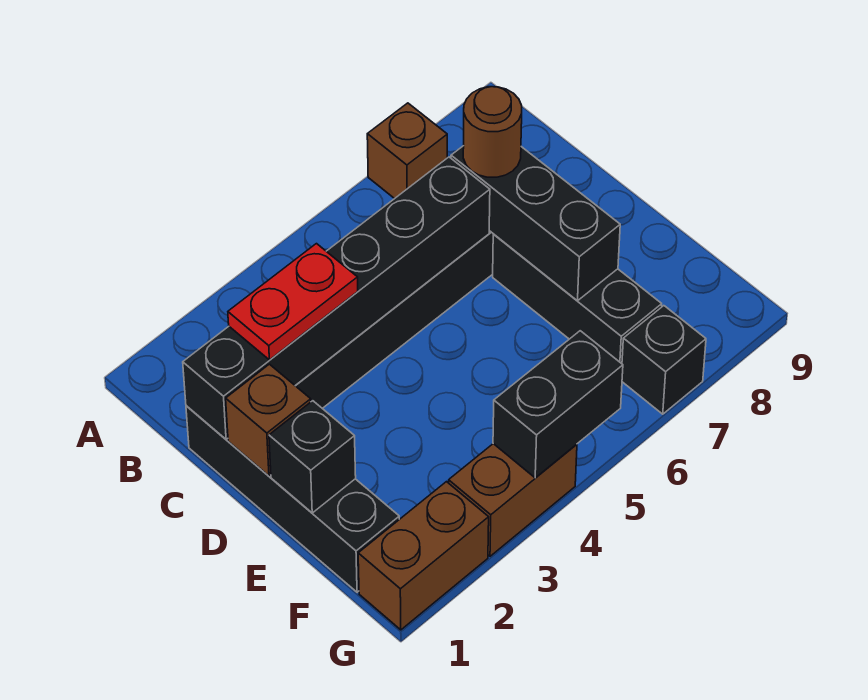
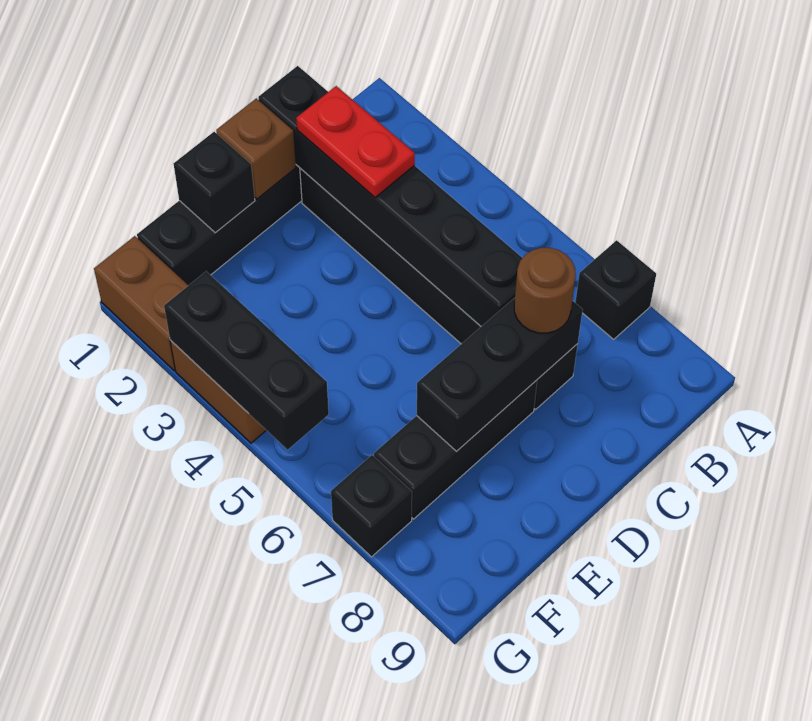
brown 1x1 brick [367,103,447,199] -> black 1x1 brick [575,240,656,339]
black 1x2 brick [493,331,623,478] -> black 1x3 brick [164,271,329,450]

